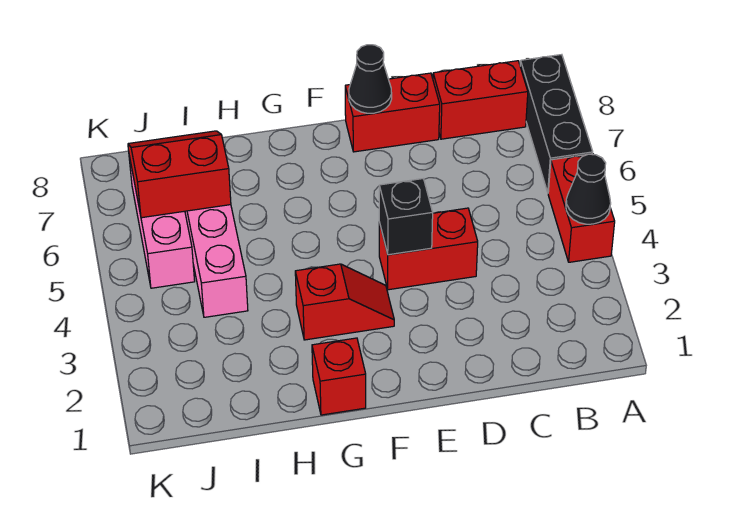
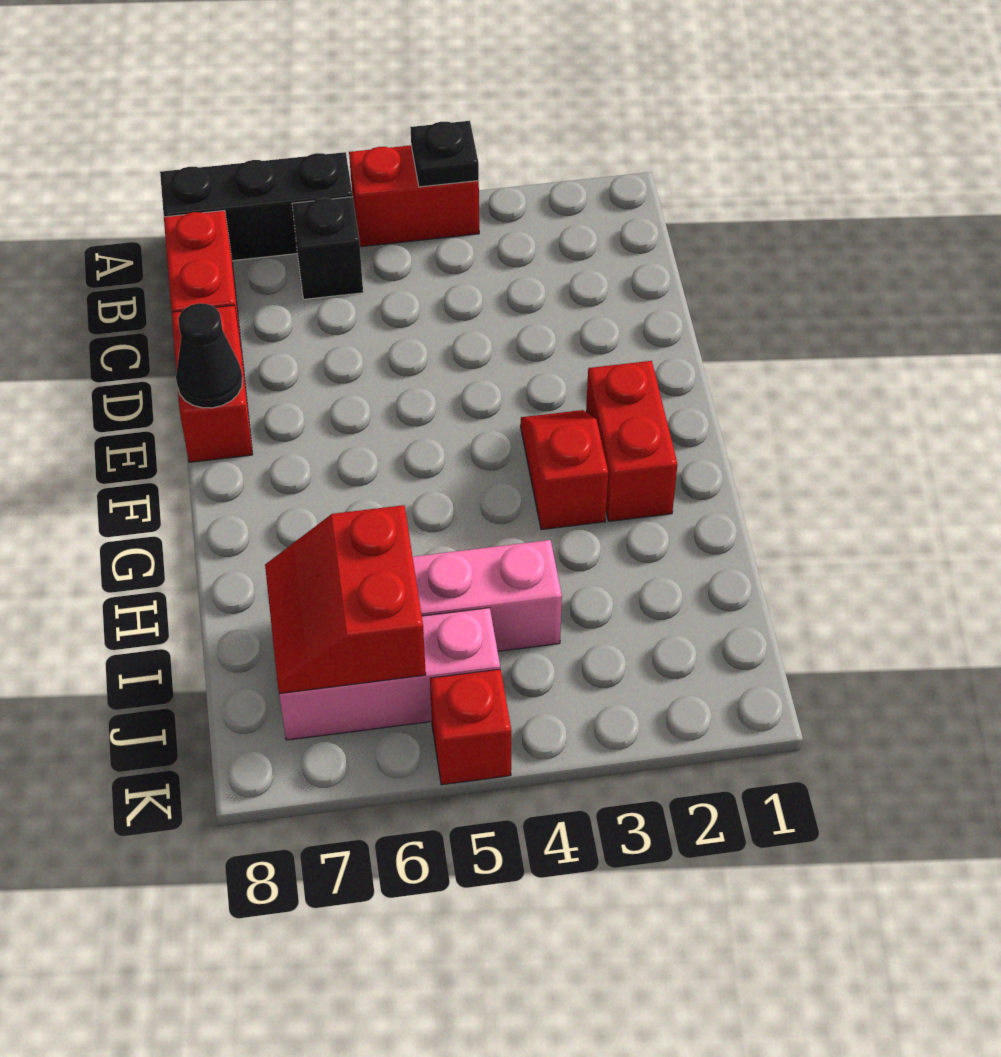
black 1x1 cone [566,154,611,224] -> black 1x1 plate [410,121,479,187]
red 1x2 brick [379,208,478,290] -> red 1x2 brick moved to [586,361,678,521]
black 1x1 brick [379,179,433,255] -> black 1x1 brick moved to [292,197,363,299]
red 1x1 brick [312,338,366,415] -> red 1x1 brick moved to [430,669,511,785]

